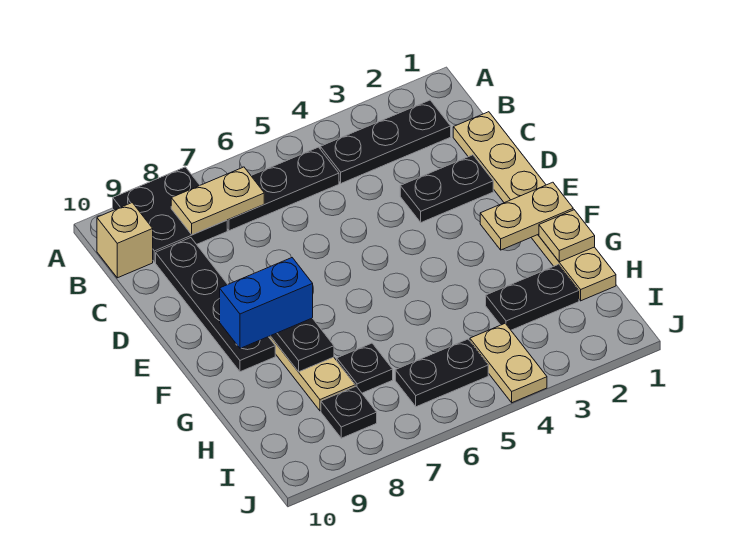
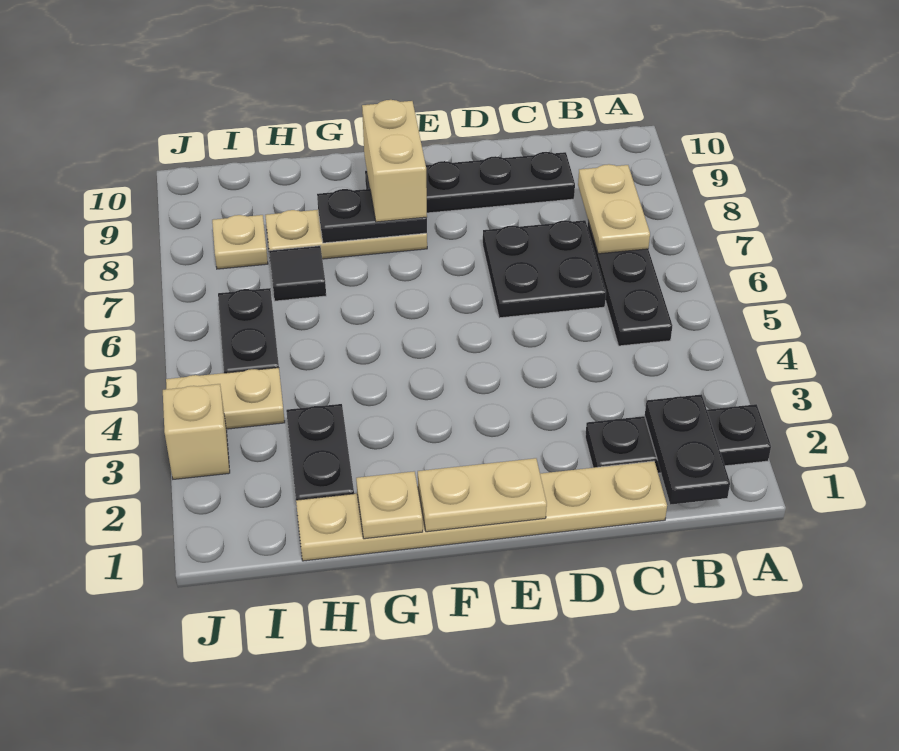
black 2x2 plate [113,167,227,262] -> black 2x2 plate moved to [483,220,606,318]
black 1x3 plate [320,100,451,183] -> black 1x3 plate turned to [585,404,771,473]
tan 1x1 brick [97,203,153,278] -> tan 1x1 brick moved to [163,384,230,479]
black 1x2 plate [400,155,493,222] -> black 1x2 plate moved to [645,394,730,505]
tan 1x2 plate [480,182,573,250] -> tan 1x2 plate turned to [418,458,547,532]
blue 1x2 brick [220,258,313,348] -> tan 1x2 brick [362,100,427,222]
black 1x1 plate [337,343,393,393] -> black 1x1 tile [269,246,326,301]
black 1x1 plate [321,386,377,438] -> tan 1x1 plate [212,215,268,269]

